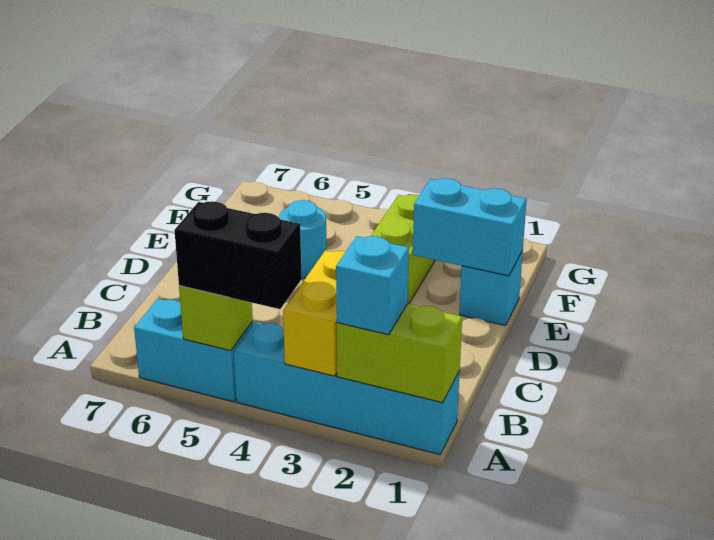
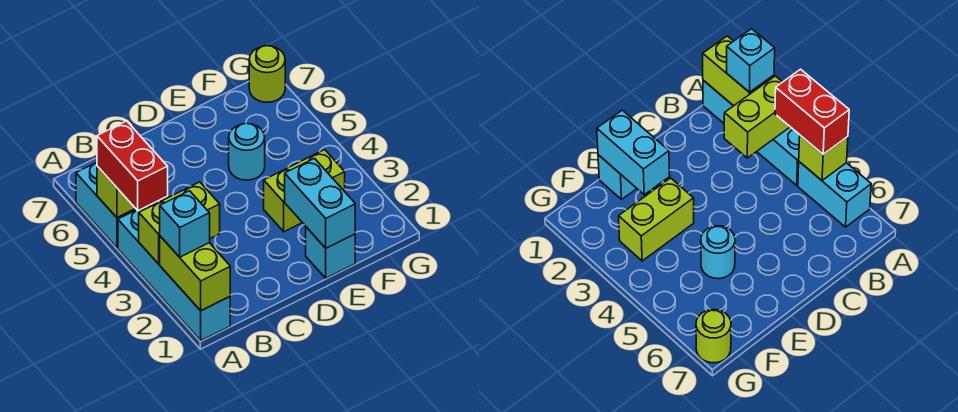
yellow 1x2 brick [283,251,346,376] -> lime 1x2 brick [139,182,220,264]
black 1x2 brick [174,201,302,309] -> red 1x2 brick [97,121,168,211]
none -> lime 1x1 round brick [249,46,285,102]

